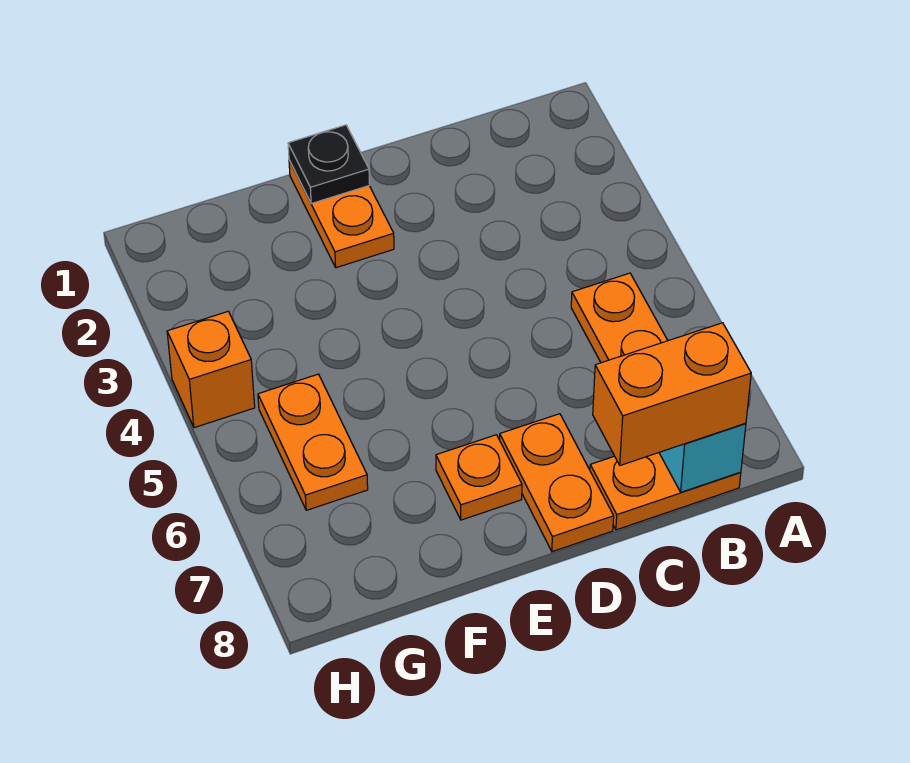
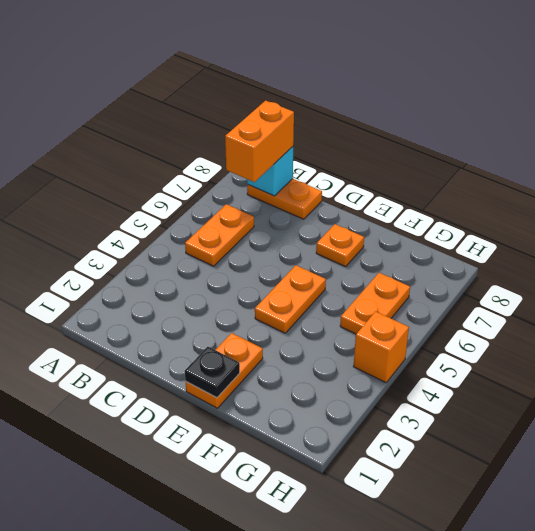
orange 1x2 brick [593,323,751,465] -> orange 1x2 brick turned to [225,101,294,182]
orange 1x2 plate [500,414,614,552] -> orange 1x2 plate moved to [255,265,326,333]

